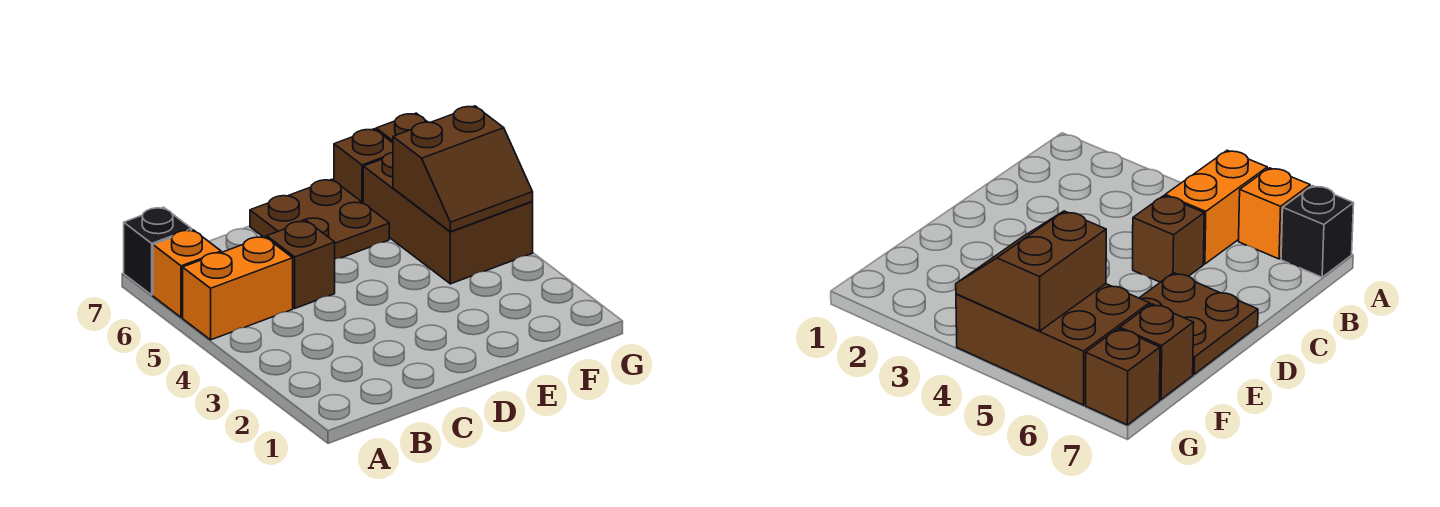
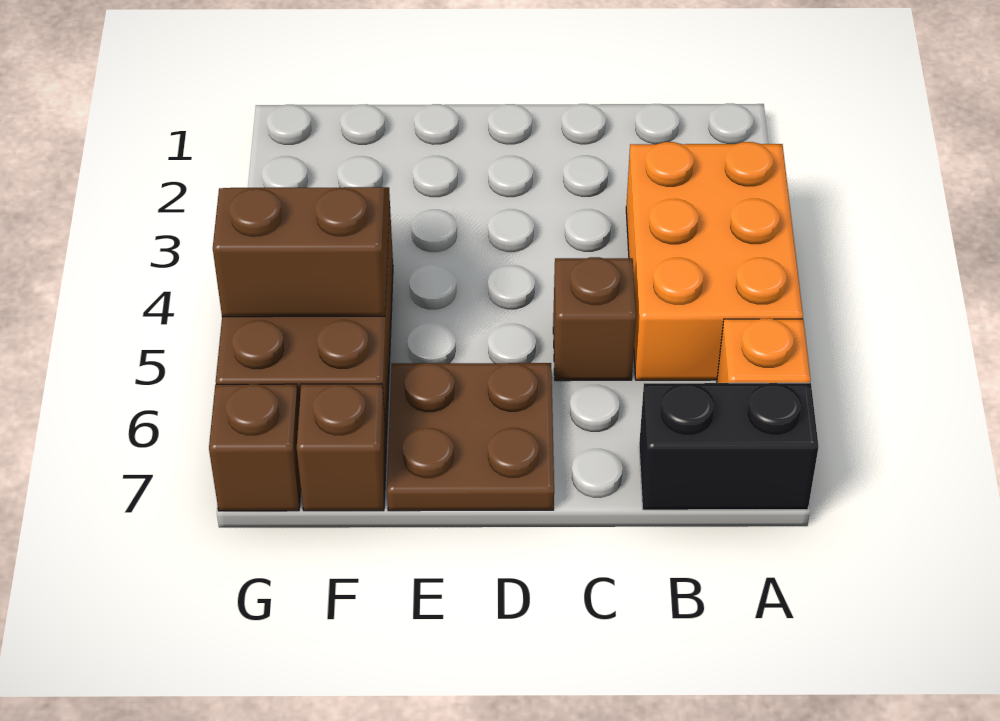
orange 1x2 brick [183,237,293,340] -> orange 2x3 brick [626,142,803,380]
black 1x1 brick [124,207,192,295] -> black 1x2 brick [639,383,819,510]

